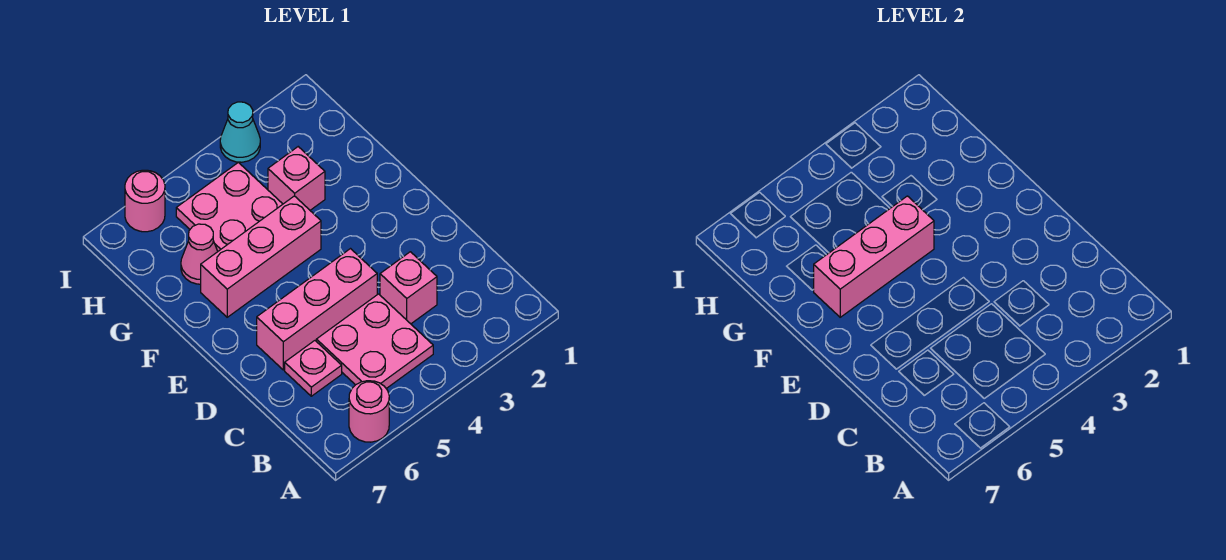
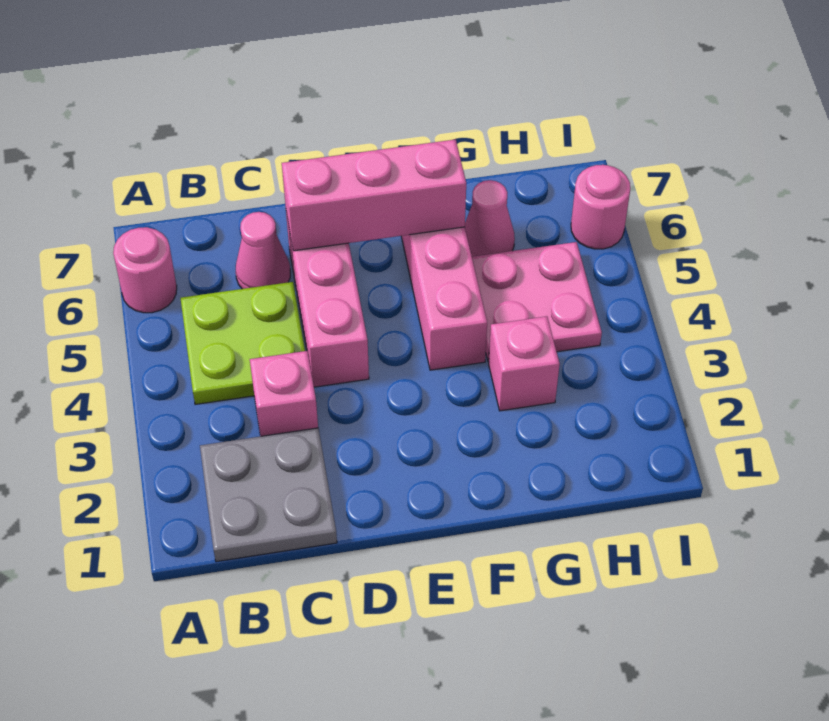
none -> grey 2x2 plate [200,428,337,562]
pink 2x2 plate [316,294,433,389] -> lime 2x2 plate [181,282,305,405]
pink 1x1 plate [285,341,342,396] -> pink 1x1 cone [236,212,290,289]
pink 1x3 brick [813,196,934,317] -> pink 1x3 brick turned to [282,139,466,251]
cyan 1x1 cone [220,102,260,162] -> none

